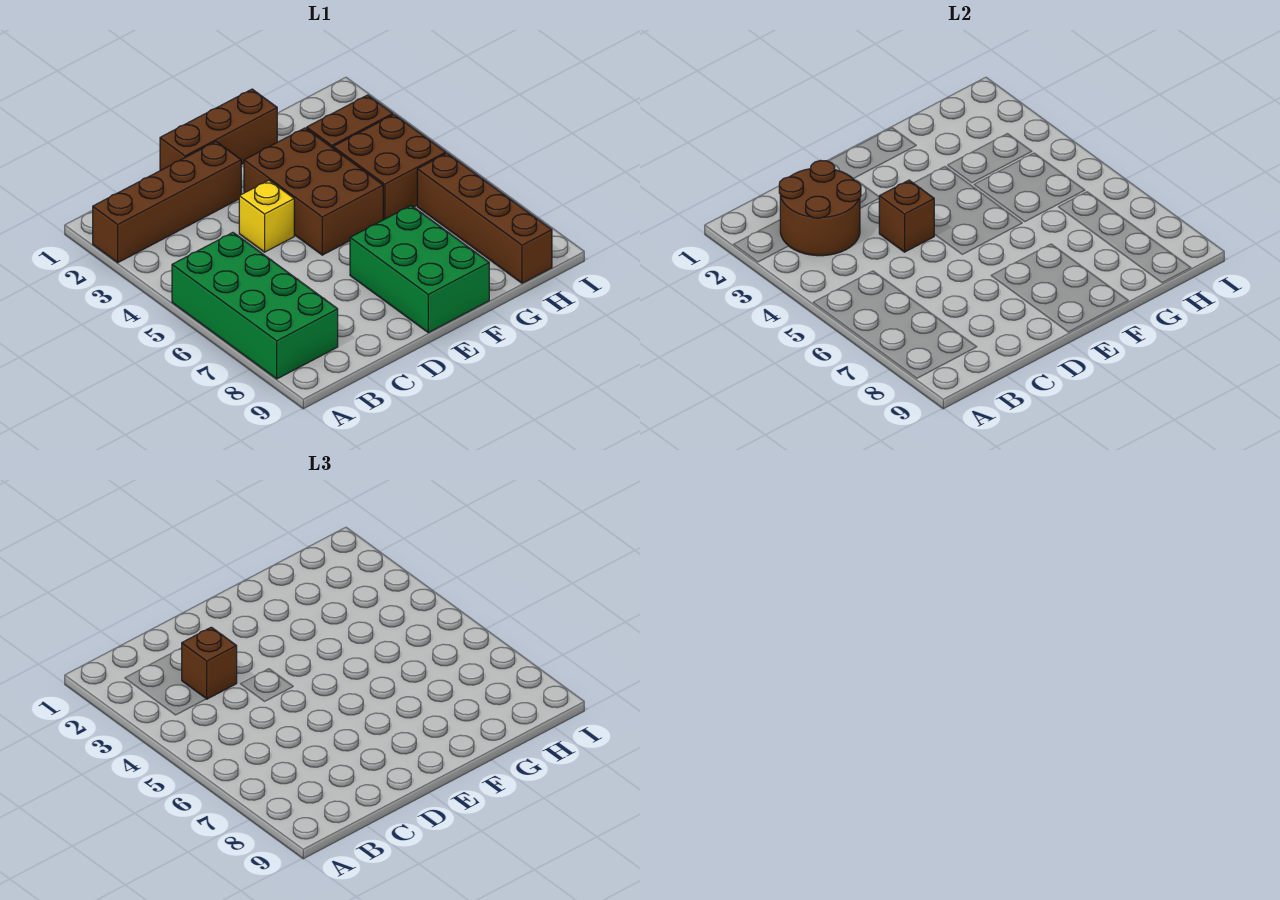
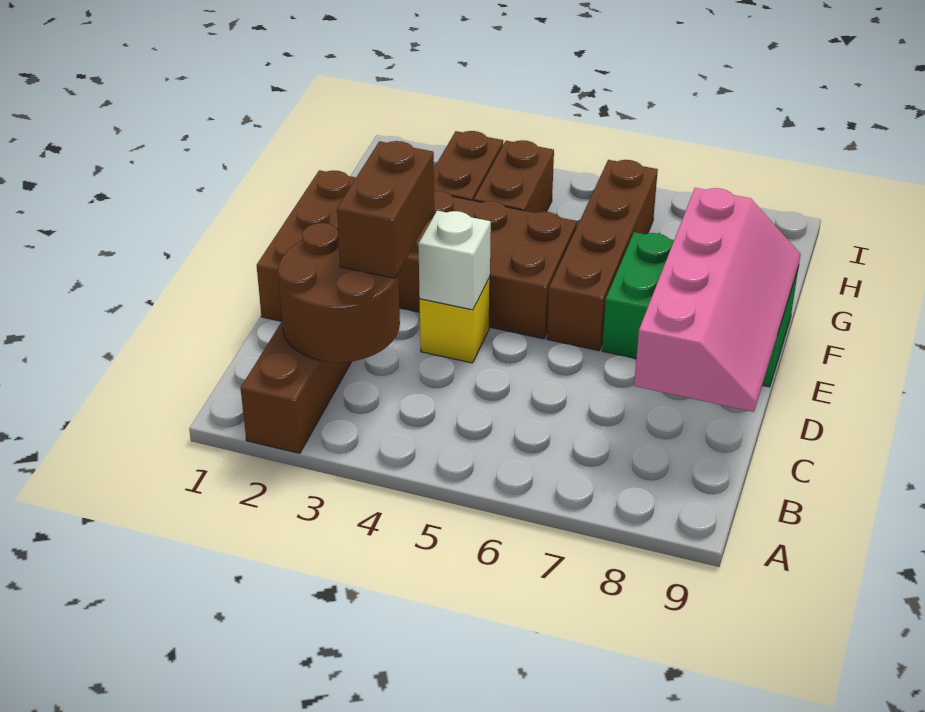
green 2x4 brick [172,233,338,379] -> none
brown 1x1 brick [182,627,237,699] -> brown 1x2 brick [337,141,434,278]
none -> pink 2x4 slope [634,188,801,412]
brown 1x1 brick [879,180,934,252] -> white 1x1 brick [418,211,491,310]
brown 2x2 brick [333,115,446,220] -> brown 1x2 brick [474,140,554,213]
brown 1x4 brick [417,153,552,283] -> brown 1x4 brick turned to [547,160,658,351]

